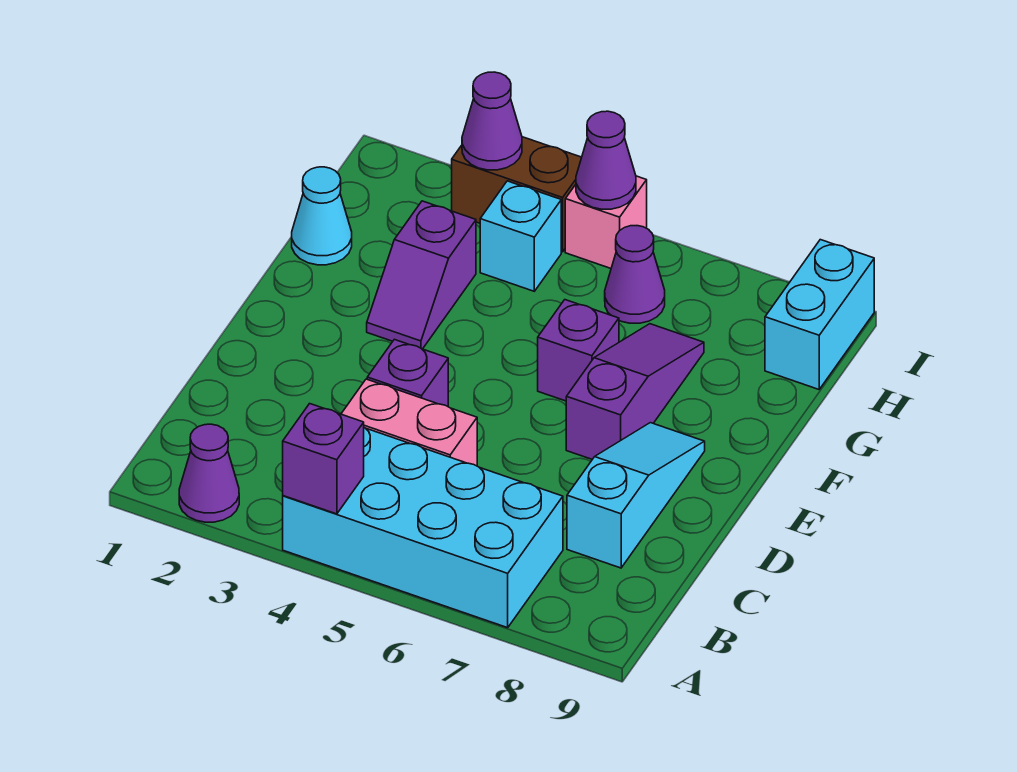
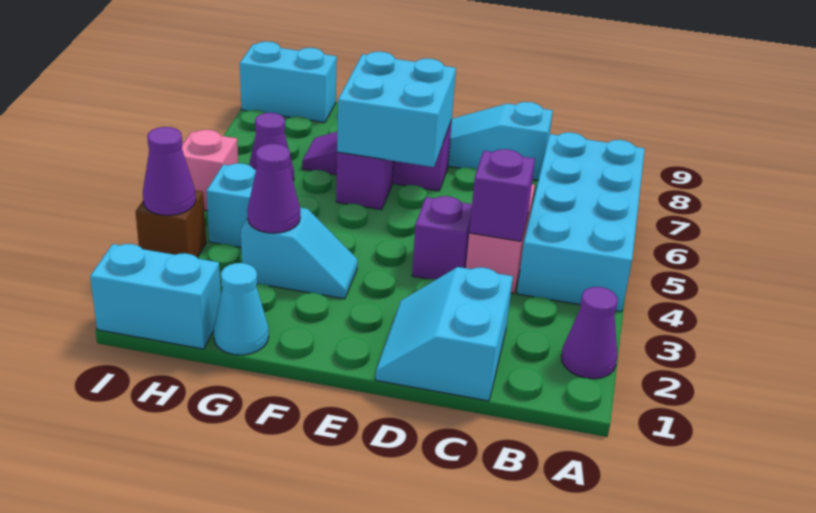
purple 1x1 brick [283,404,364,514] -> purple 1x1 brick moved to [469,149,535,241]
none -> cyan 2x2 slope [376,267,513,401]
none -> cyan 2x2 brick [337,52,456,167]
purple 1x2 slope [367,201,476,349] -> cyan 1x2 slope [241,208,358,299]
none -> cyan 1x2 brick [90,244,221,349]
brown 1x2 brick [452,137,582,252] -> brown 1x1 brick [135,190,206,258]
purple 1x1 cone [576,111,636,209] -> purple 1x1 cone moved to [247,144,300,233]

